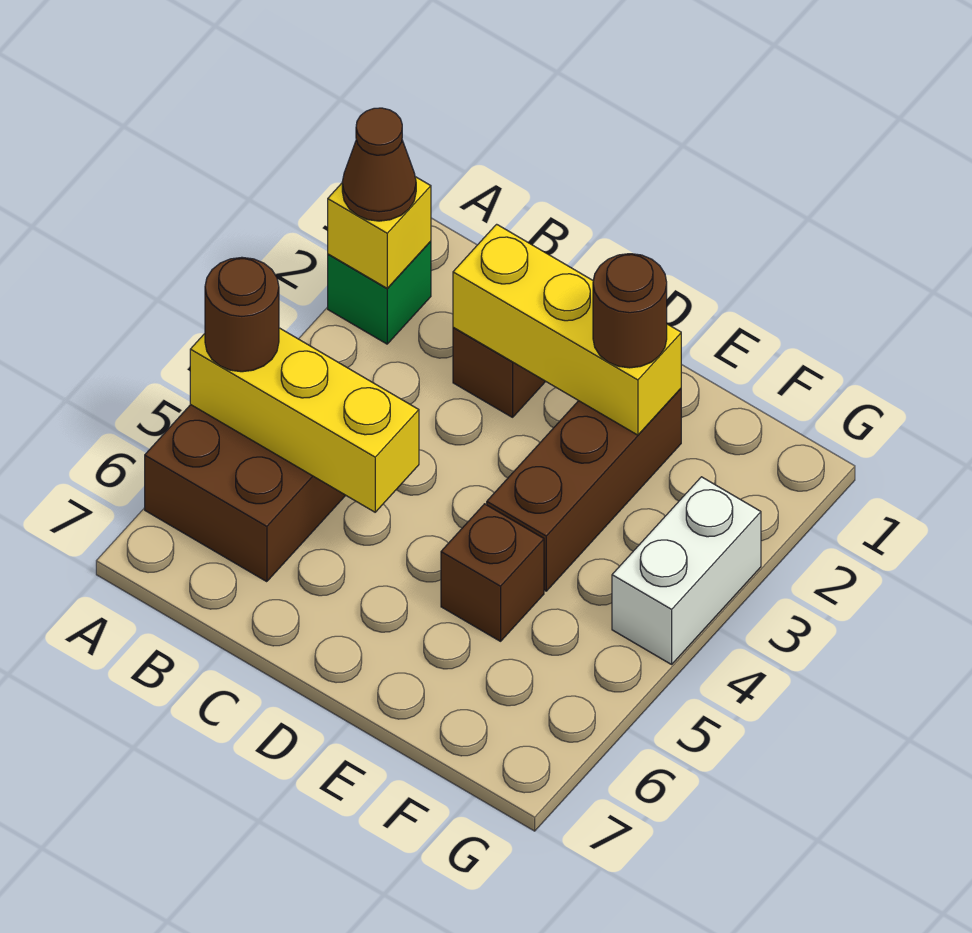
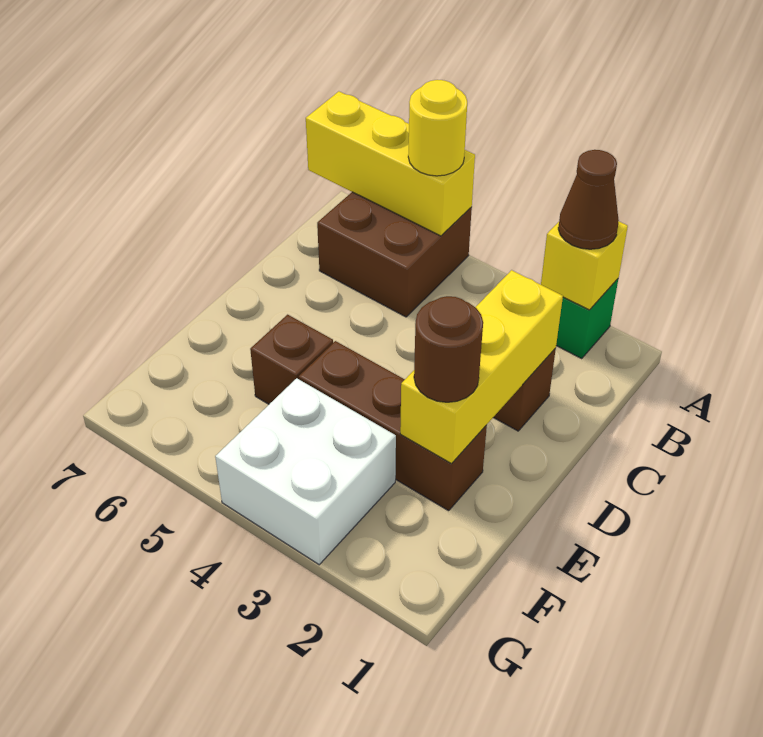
yellow 1x3 brick [190,328,419,512] -> yellow 1x3 brick turned to [306,91,475,236]
brown 1x1 round brick [205,257,279,372] -> yellow 1x1 round brick [408,80,467,176]
white 1x2 brick [612,477,761,664] -> white 2x2 brick [215,378,396,565]

